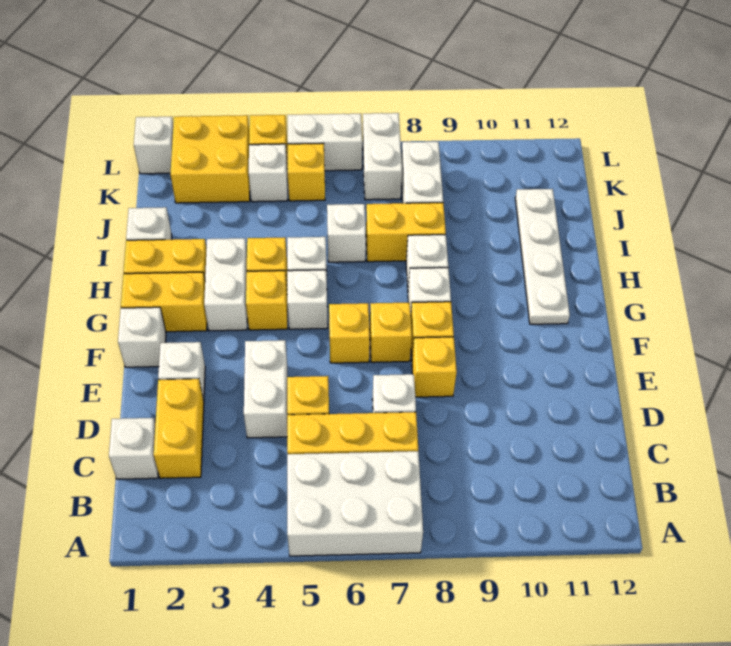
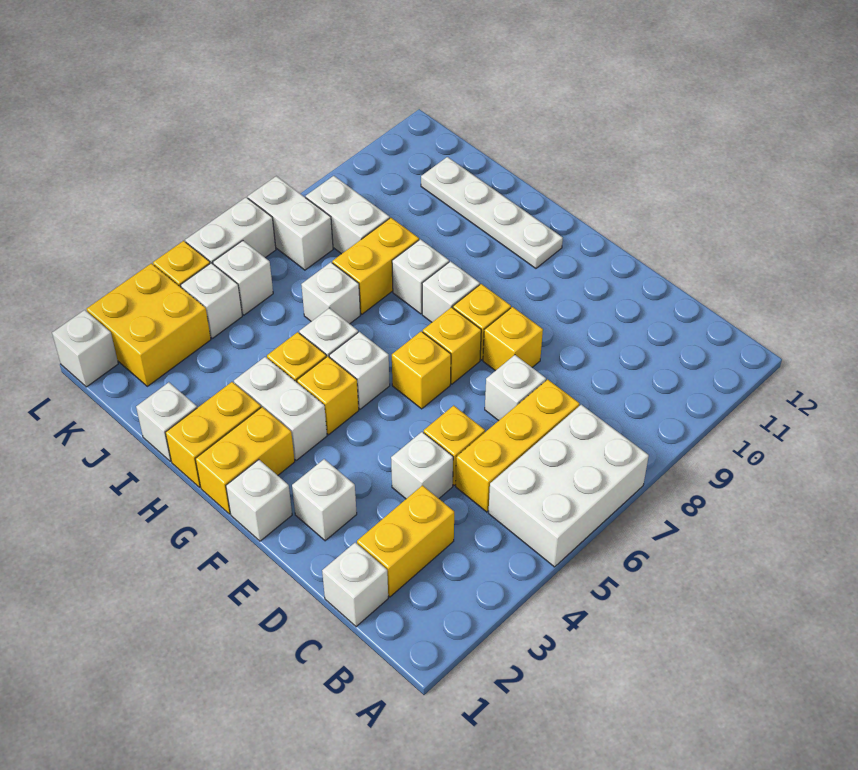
yellow 1x2 brick [154,379,204,478] -> yellow 1x2 brick turned to [357,485,454,597]
white 1x2 brick [244,340,287,438] -> white 1x1 brick [391,432,453,499]
yellow 1x1 brick [288,143,325,201] -> white 1x1 brick [213,241,273,315]

